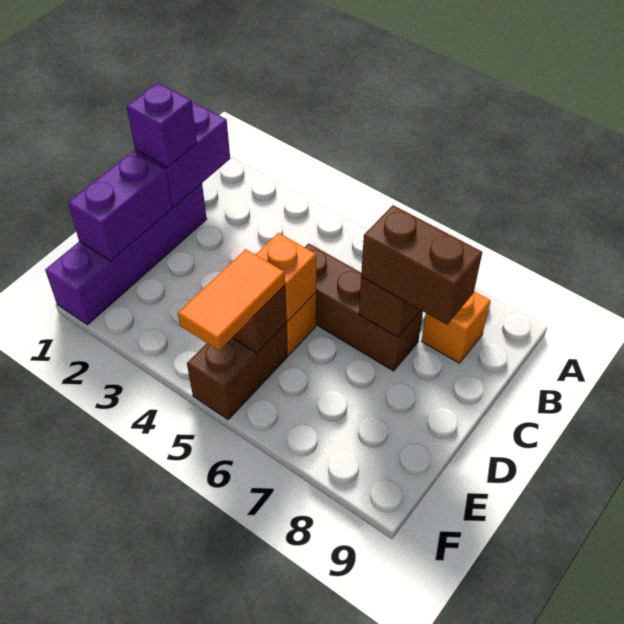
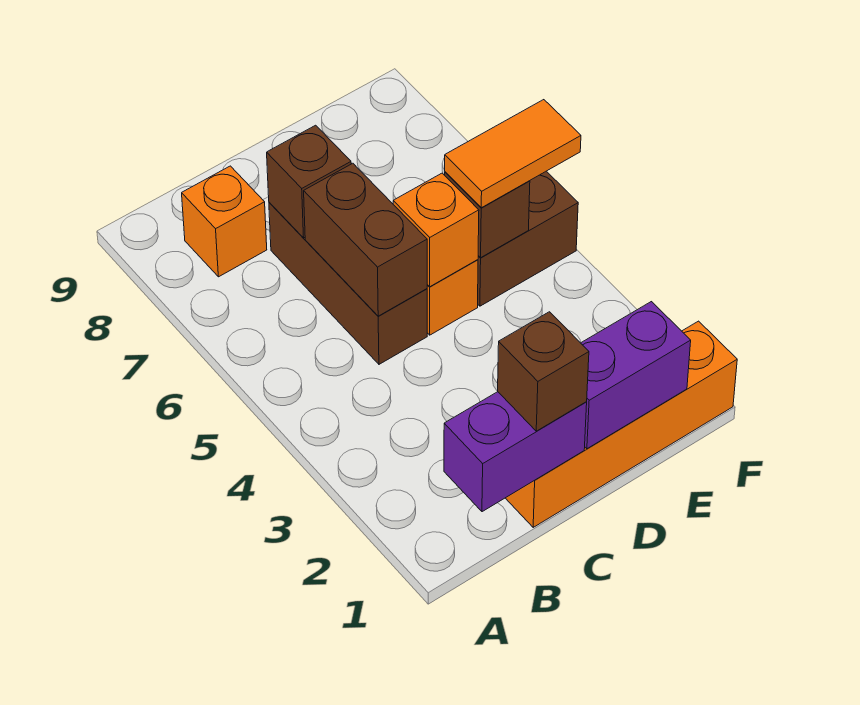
purple 1x4 brick [45,183,207,325] -> orange 1x4 brick [506,321,737,527]
purple 1x1 brick [127,83,197,167] -> brown 1x1 brick [498,312,589,431]
brown 1x2 brick [361,205,482,325] -> brown 1x2 brick moved to [304,163,427,316]

